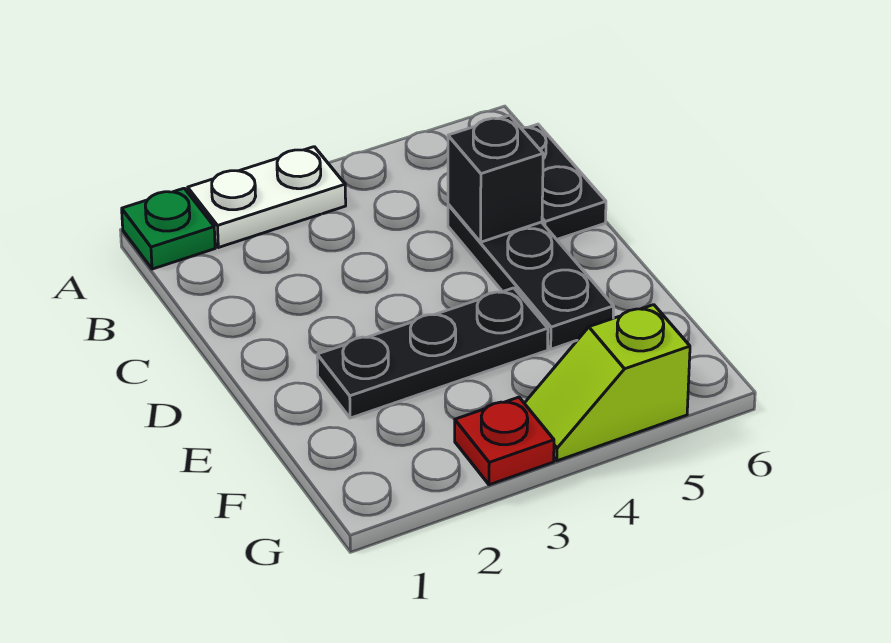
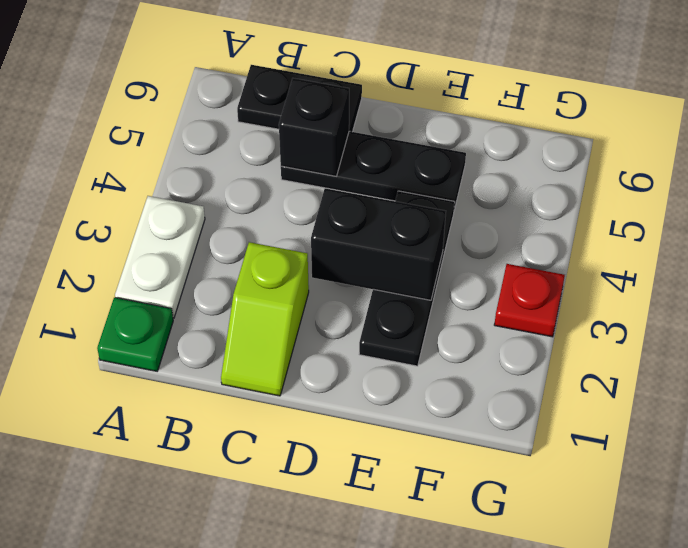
none -> black 1x2 brick [311,188,446,300]
lime 1x2 slope [524,305,690,461] -> lime 1x2 slope moved to [221,242,309,396]

